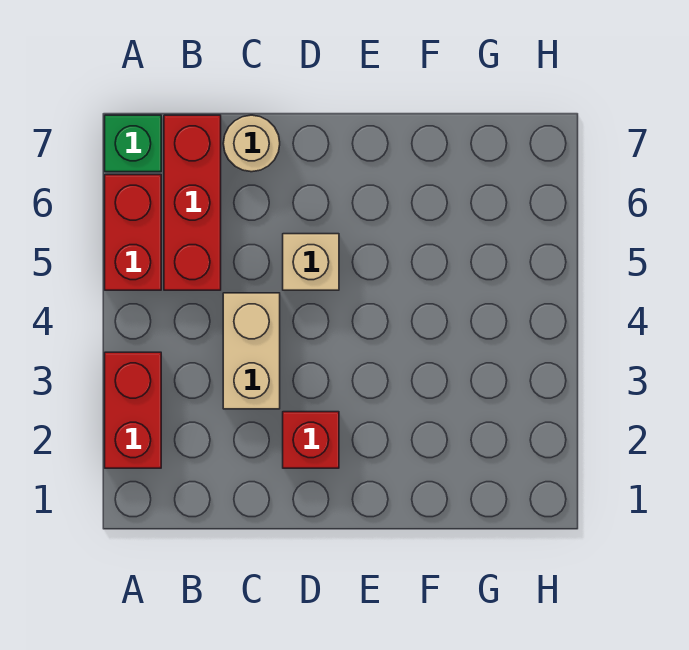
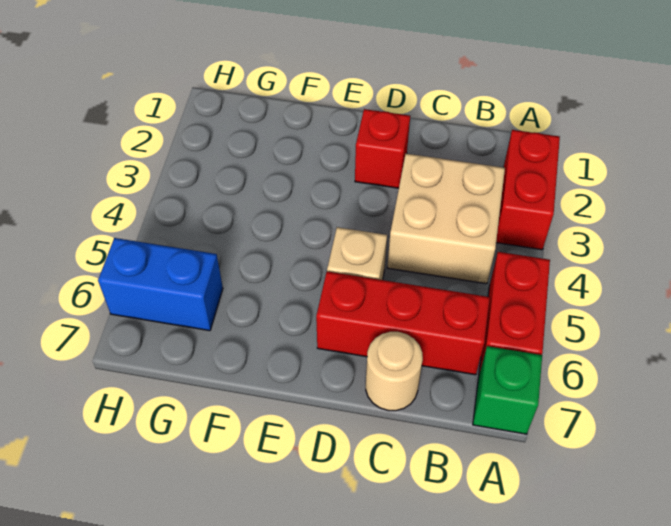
red 1x3 brick [164,115,221,290] -> red 1x3 brick turned to [316,271,490,375]
tan 1x2 brick [223,293,280,409] -> tan 2x2 brick [387,154,505,284]
none -> blue 1x2 brick [98,238,223,331]

